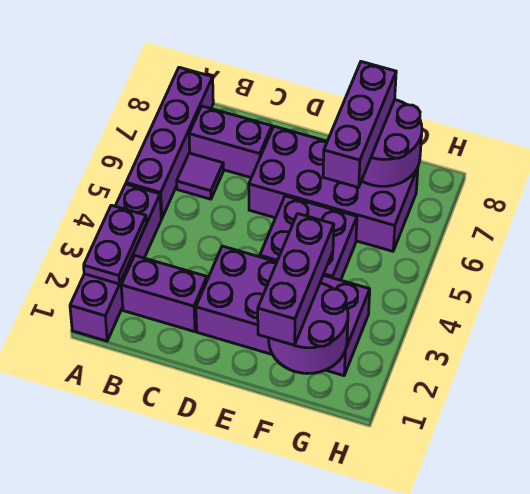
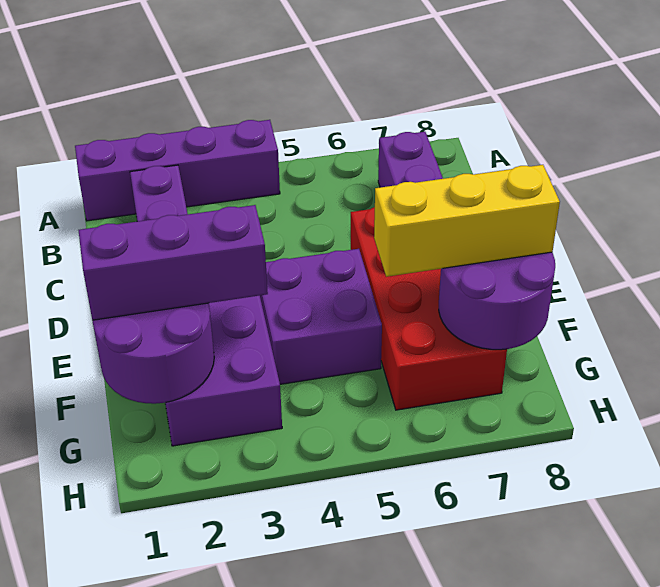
purple 1x2 plate [84,205,146,284] -> none
purple 1x4 brick [126,67,213,219] -> none
purple 1x1 tile [177,153,223,199] -> none
purple 2x4 brick [249,126,418,251] -> red 2x4 brick [351,207,507,410]
purple 1x3 brick [323,62,396,187] -> yellow 1x3 brick [374,165,560,277]

